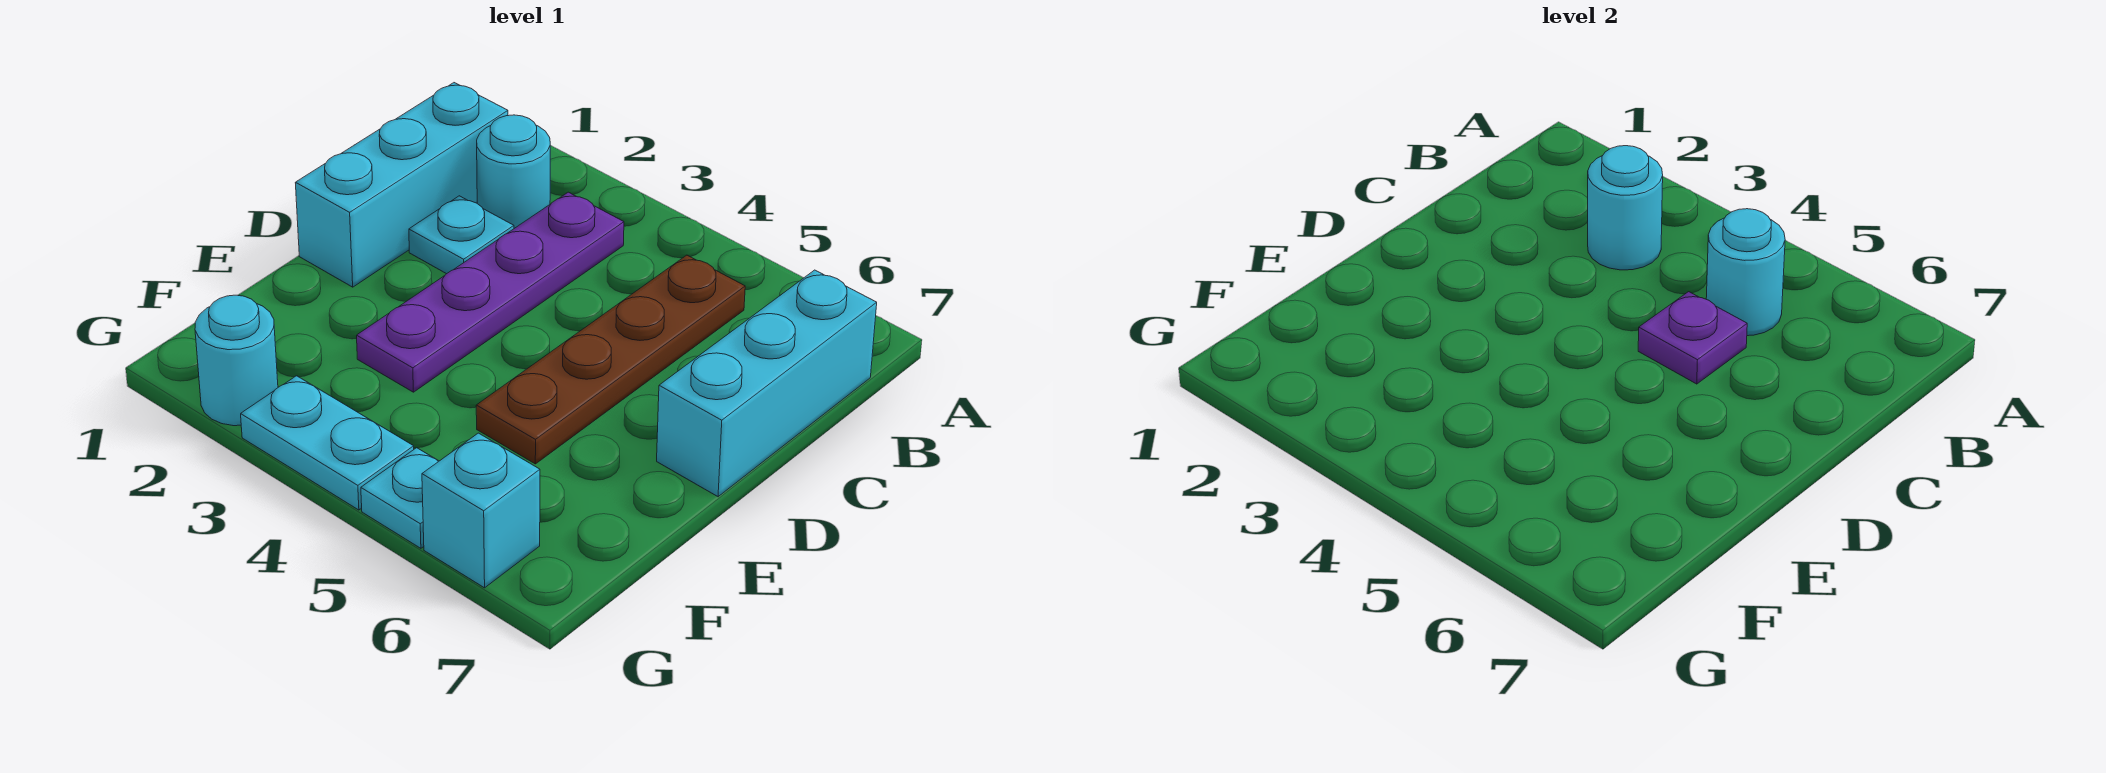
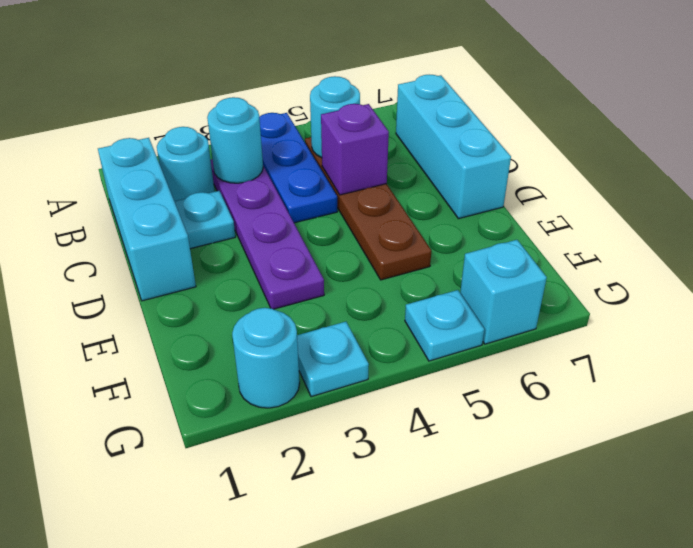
none -> blue 1x3 plate [259,113,337,223]
purple 1x1 plate [1638,292,1747,384] -> purple 1x1 brick [321,104,389,195]
cyan 1x2 plate [241,376,414,510] -> cyan 1x1 plate [297,322,369,397]

